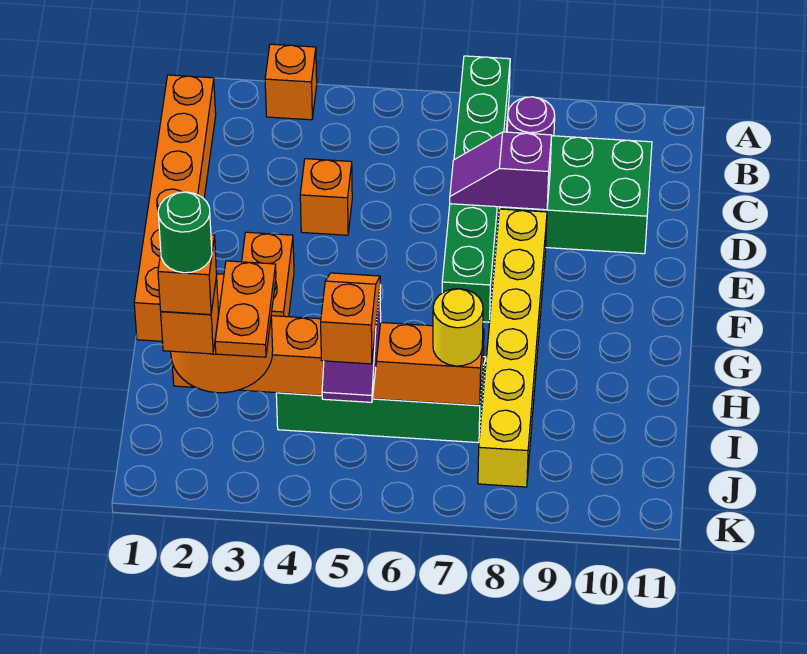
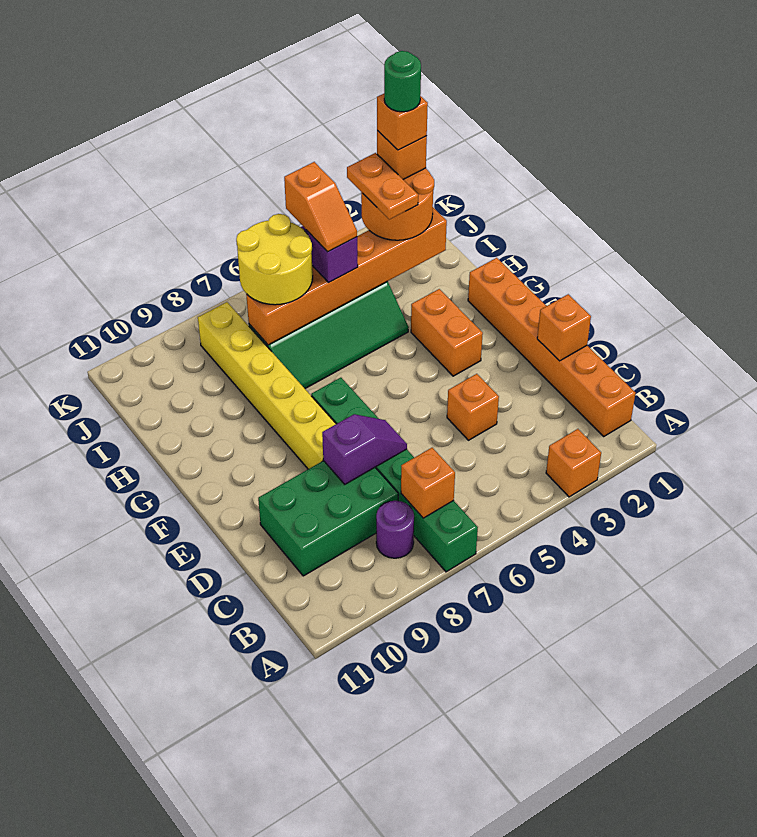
none -> orange 1x1 brick [401,448,455,518]
none -> orange 1x1 brick [537,294,591,361]
yellow 1x1 round brick [433,289,483,366] -> yellow 2x2 round brick [236,214,313,305]

